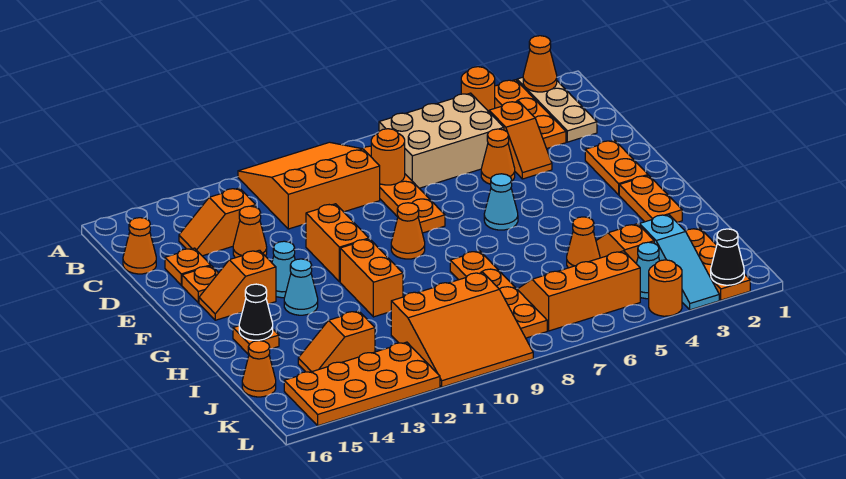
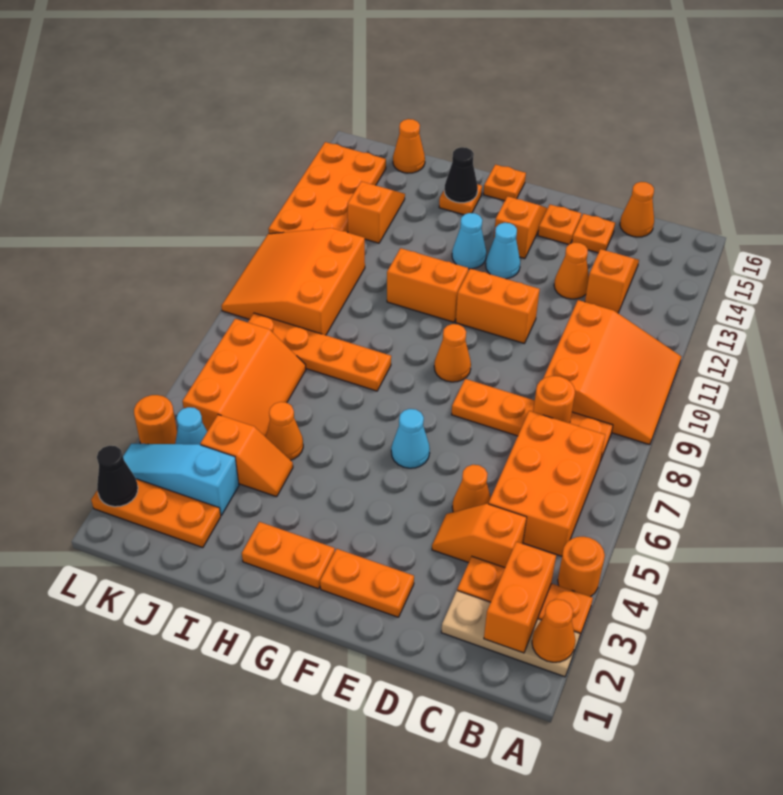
none -> orange 1x2 brick [484,542,556,653]
tan 2x3 brick [379,93,504,188] -> orange 2x3 brick [489,411,605,556]
none -> orange 1x1 plate [483,164,526,201]

